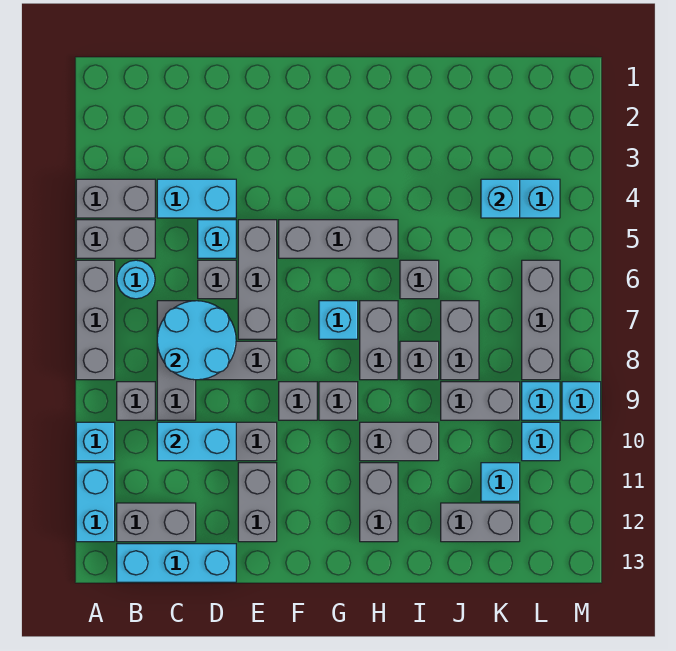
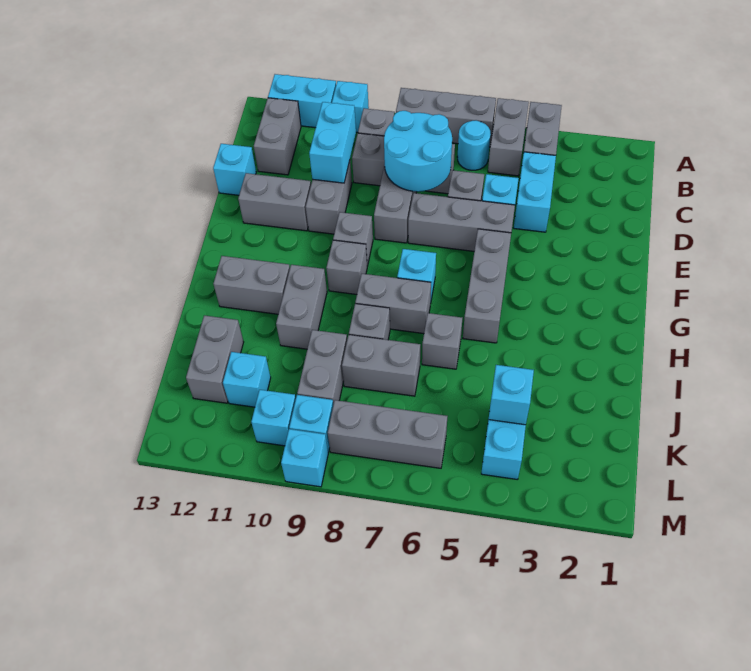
cyan 1x3 brick [117,544,236,582] -> cyan 1x1 brick [213,144,256,195]

